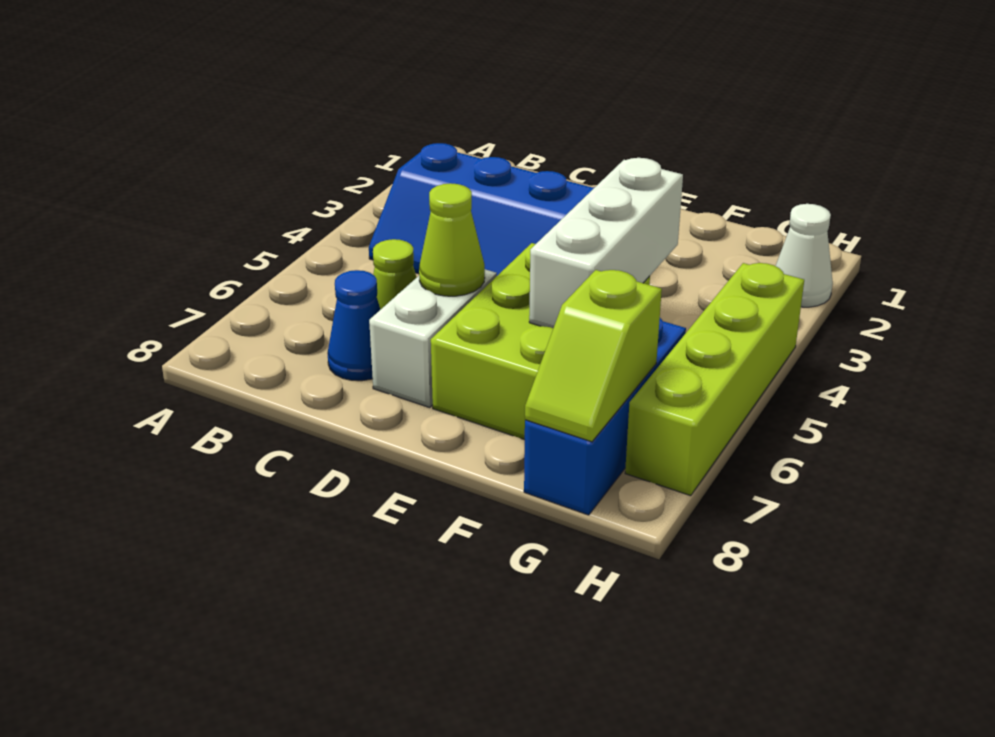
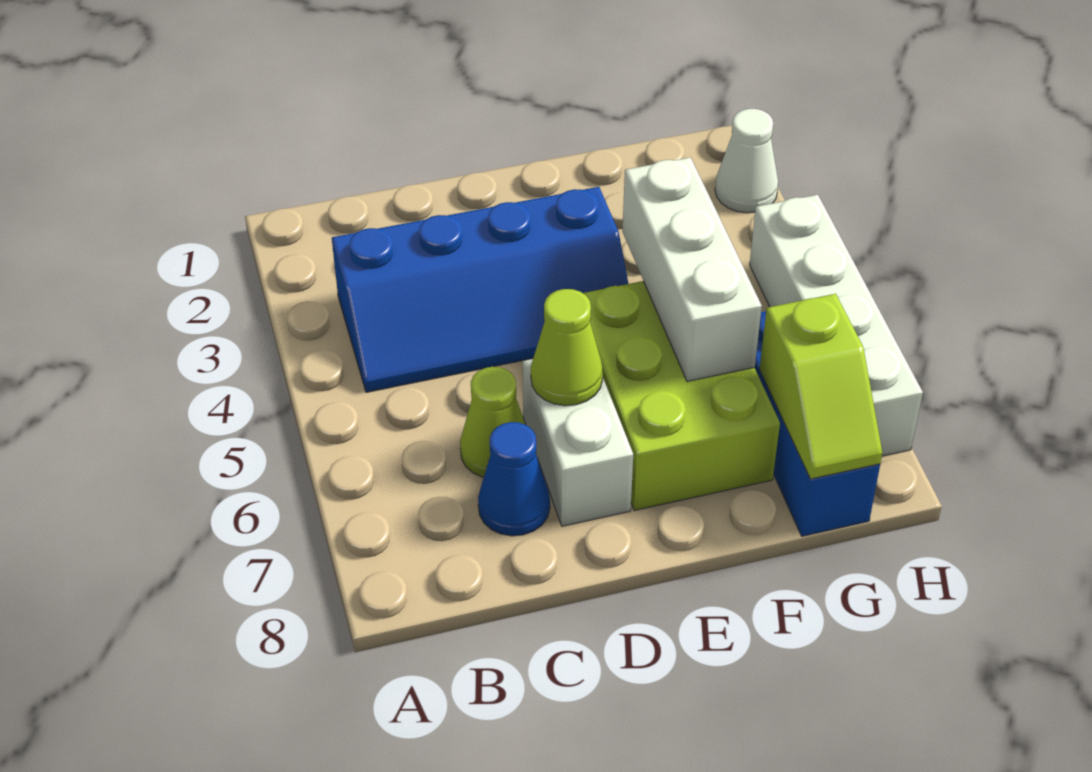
lime 1x4 brick [625,263,804,496] -> white 1x4 brick [750,195,923,456]

